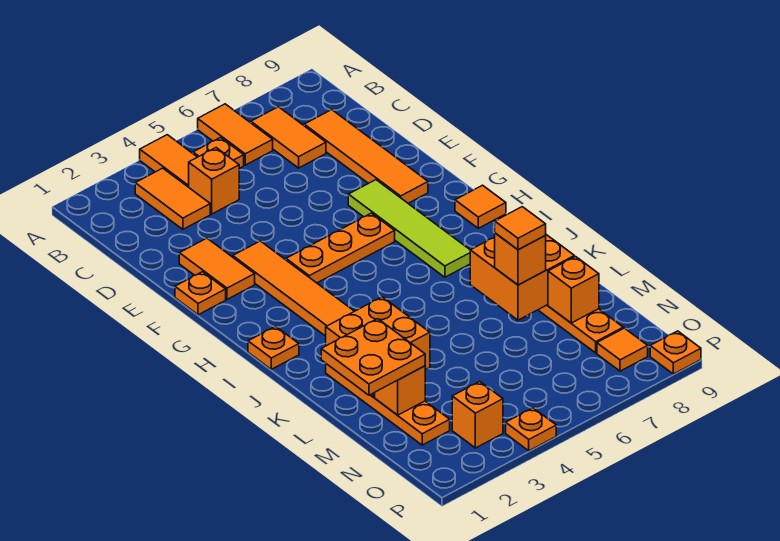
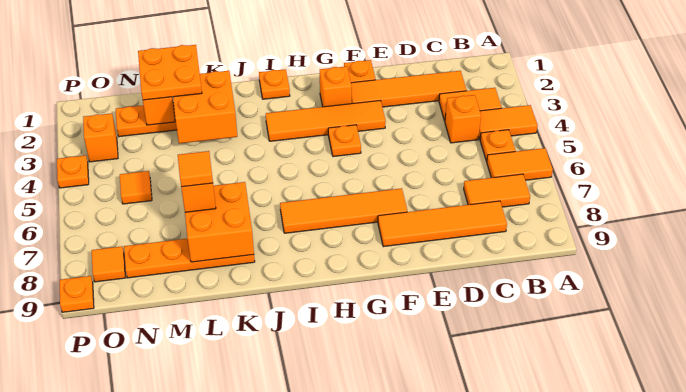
orange 1x2 tile [179,238,255,299] -> orange 1x4 tile [351,71,466,107]
lime 1x4 tile [348,180,470,277] -> orange 1x4 tile [280,188,407,233]
orange 1x3 plate [286,213,395,283] -> orange 1x1 plate [328,125,361,157]
orange 1x1 tile [455,185,506,228] -> orange 1x1 tile moved to [120,171,152,204]
orange 1x1 brick [548,257,599,323] -> orange 1x1 brick moved to [320,66,352,107]

